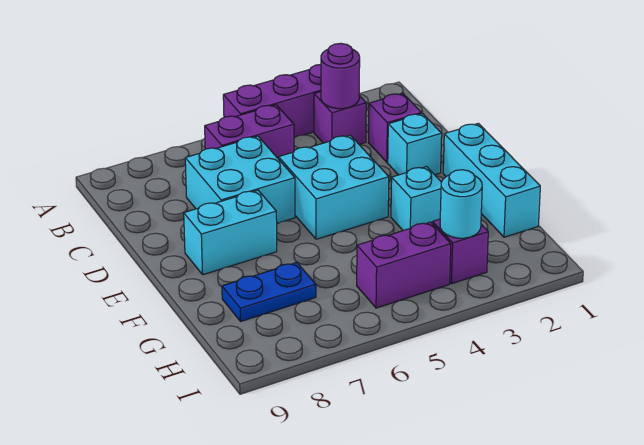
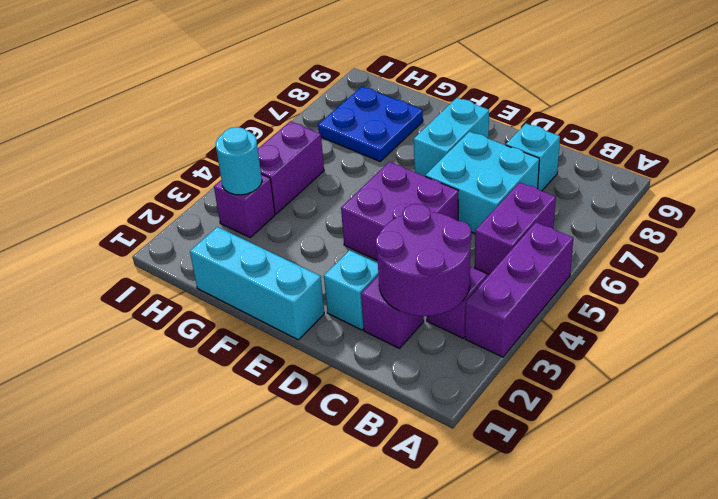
purple 1x1 round brick [321,43,360,109] -> purple 2x2 round brick [375,204,471,316]
cyan 2x2 brick [279,135,389,239] -> purple 2x2 brick [341,162,458,260]
cyan 1x1 brick [391,167,441,231] -> cyan 1x1 brick moved to [506,124,560,191]
blue 1x2 plate [222,262,316,321] -> blue 2x2 plate [318,87,423,161]

